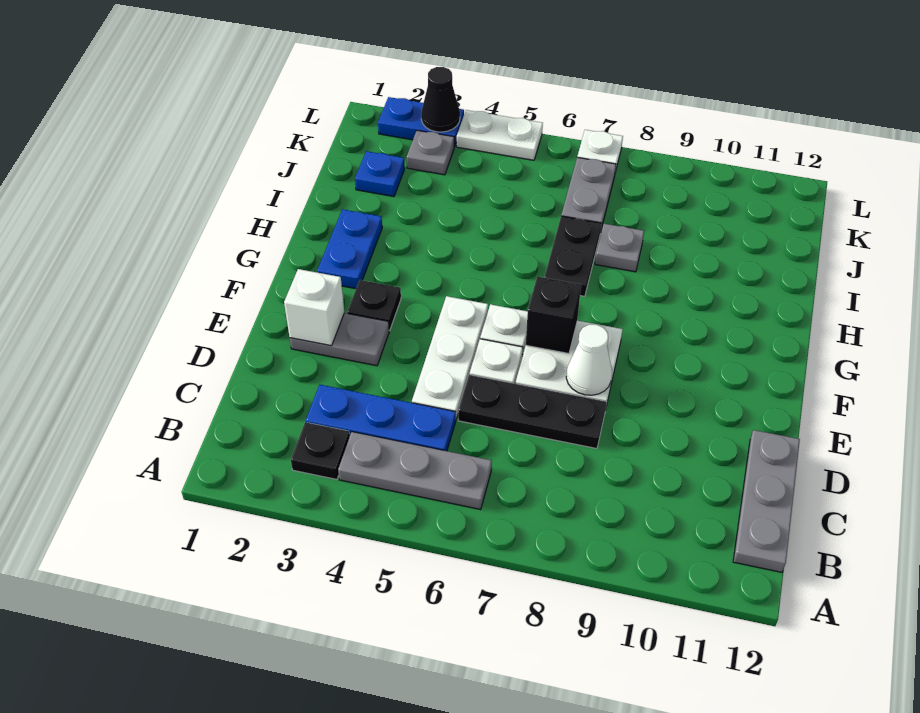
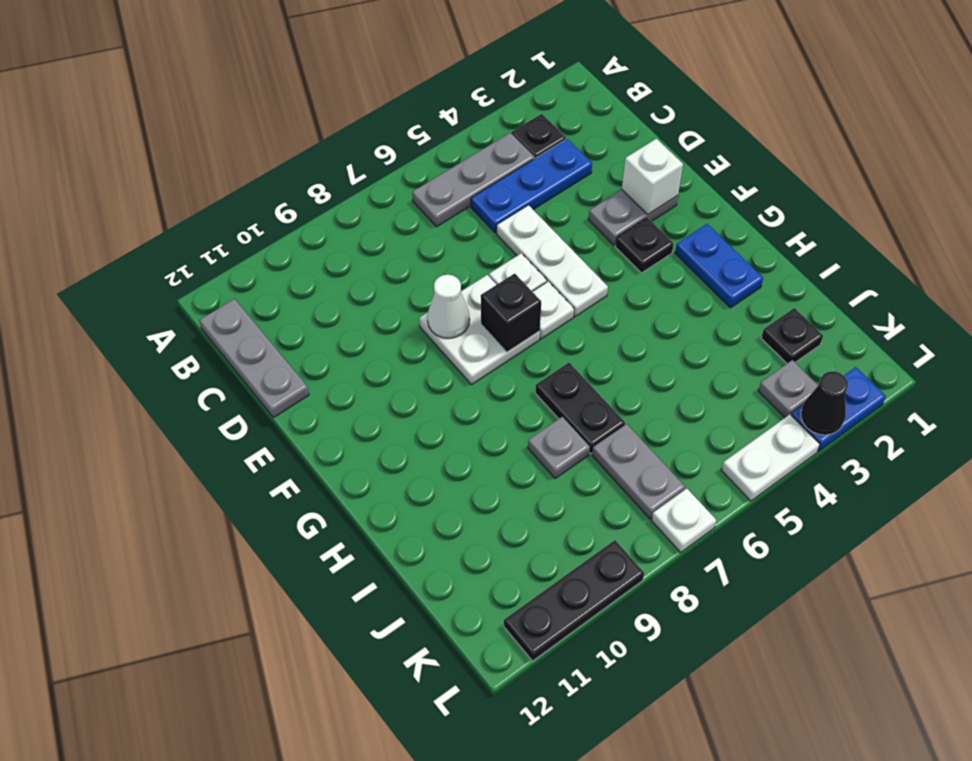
black 1x3 plate [458,375,607,449] -> black 1x3 plate moved to [504,540,644,661]
blue 1x1 plate [355,151,405,197] -> black 1x1 plate [761,308,823,363]

